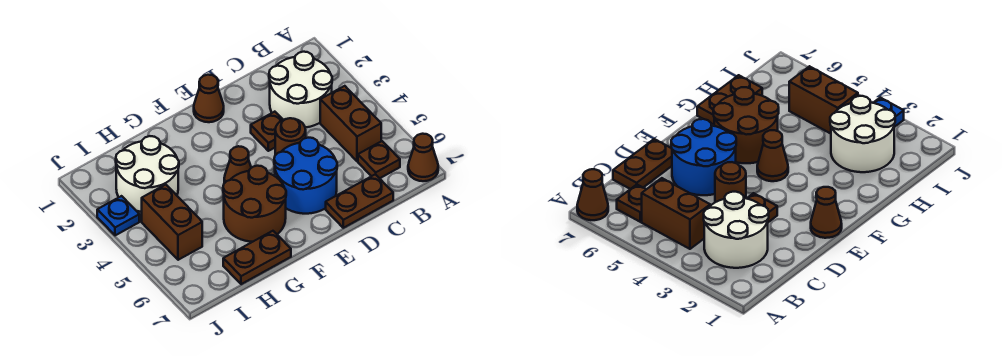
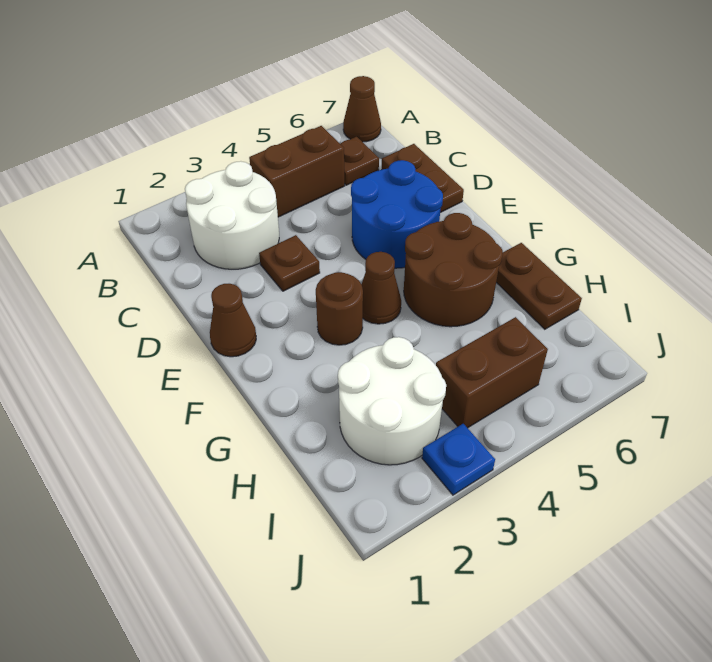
brown 1x1 round brick [275,118,306,155] -> brown 1x1 round brick moved to [316,272,363,345]

